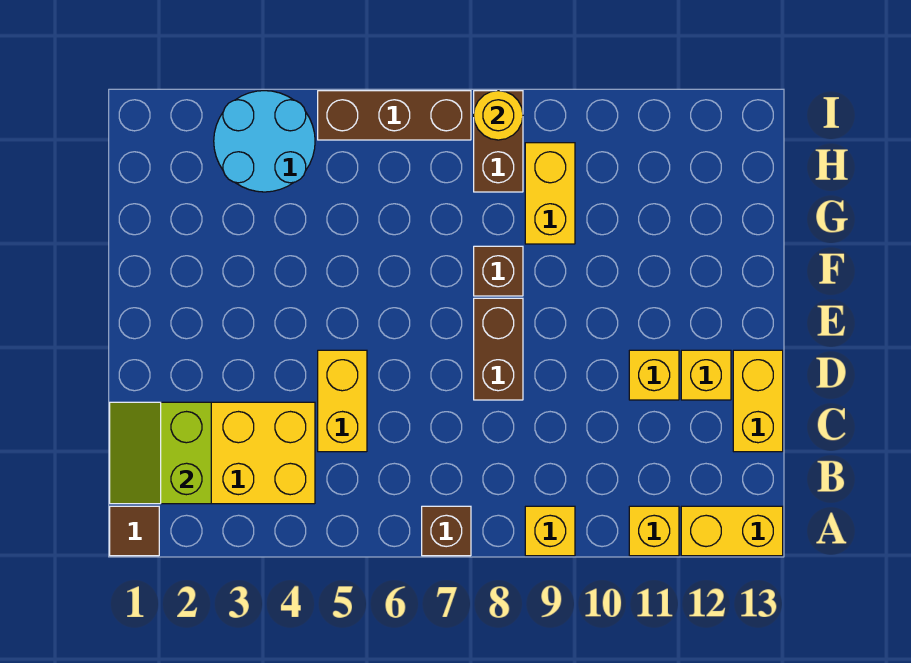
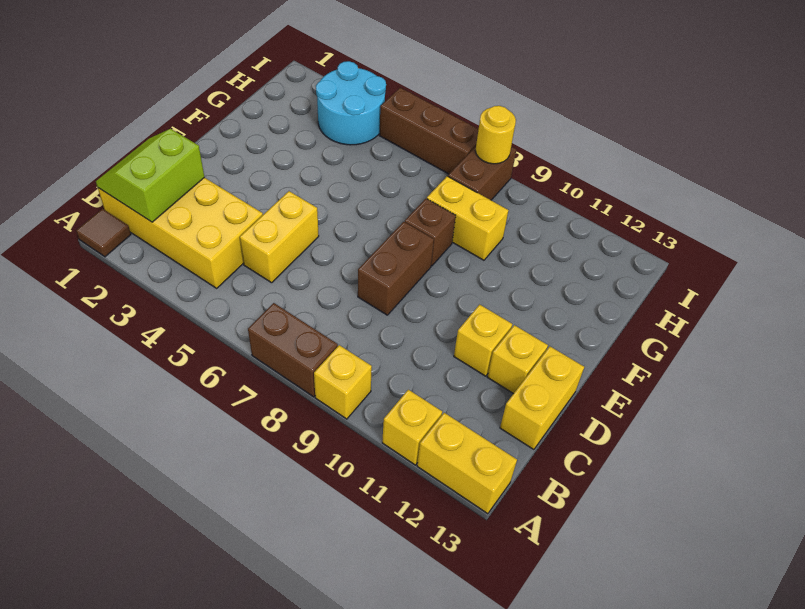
brown 1x1 brick [422,506,471,556] -> brown 1x2 brick [248,303,338,397]
yellow 1x2 brick [525,143,575,244] -> yellow 1x2 brick turned to [427,176,509,260]

